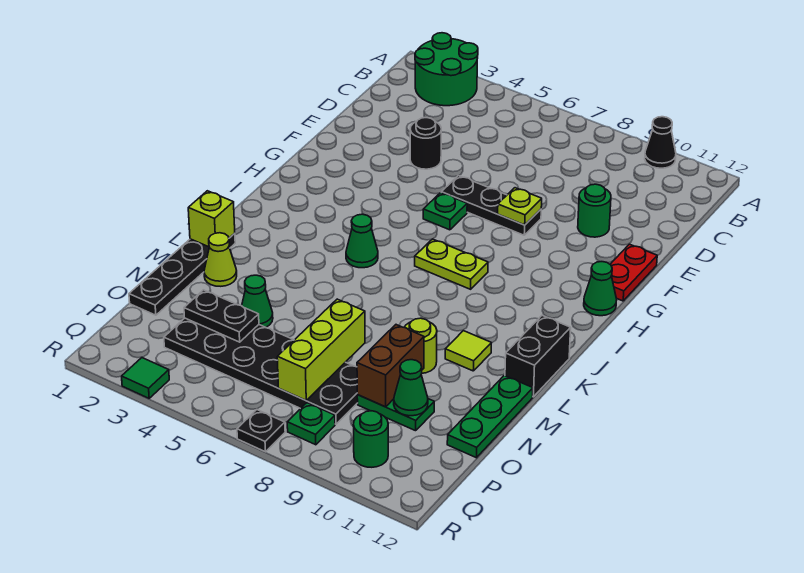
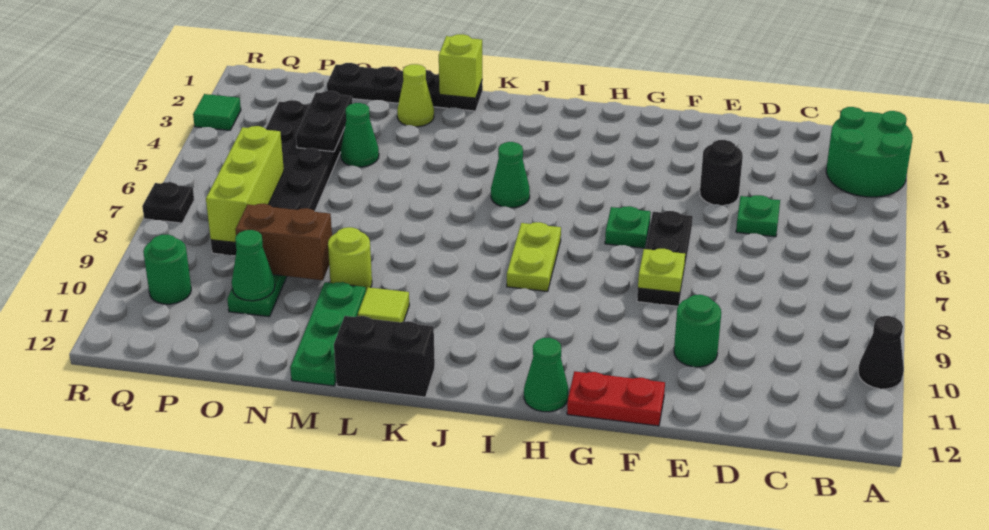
green 1x3 plate [447,376,533,458] -> green 1x3 plate turned to [290,282,366,386]
lime 1x3 brick [277,299,365,400] -> lime 1x3 brick turned to [206,126,284,243]
green 1x1 plate [287,403,335,445] -> green 1x1 plate moved to [736,195,780,237]

